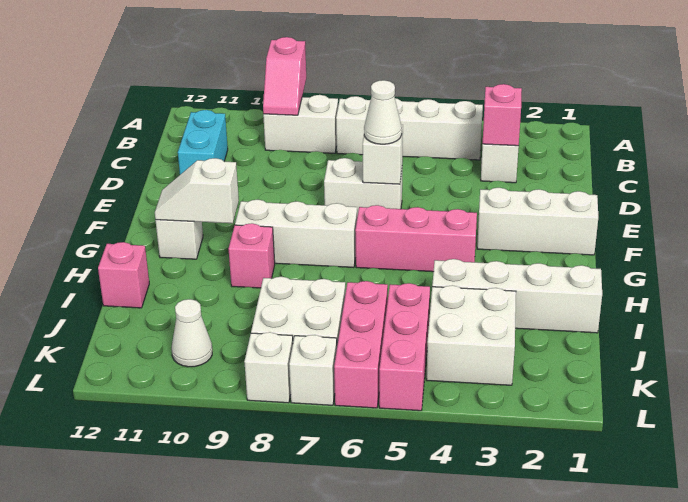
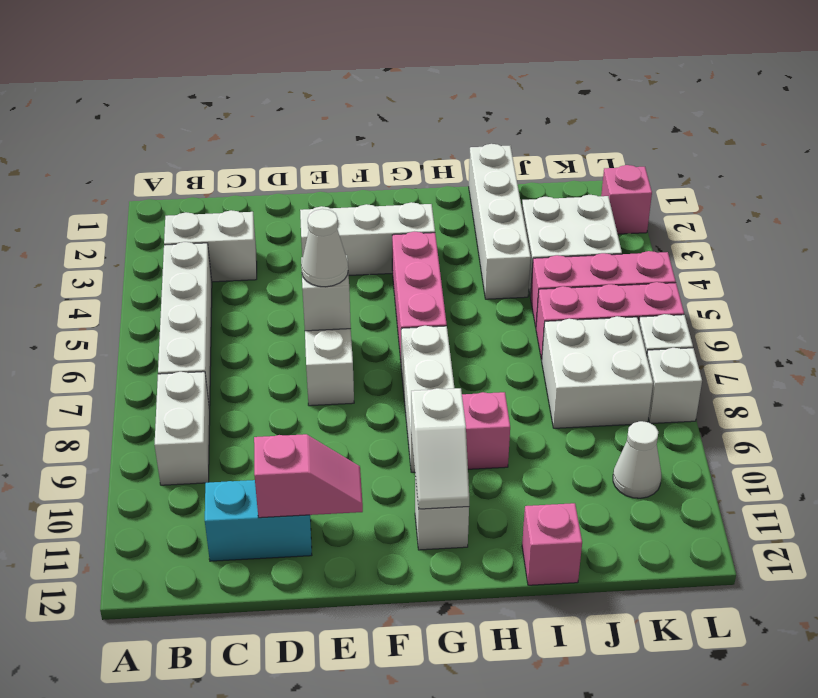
pink 1x2 slope [263,37,306,115] -> pink 1x2 slope moved to [254,434,363,518]
pink 1x1 brick [483,84,522,146] -> pink 1x1 brick moved to [601,165,652,234]
white 1x3 brick [477,188,598,255] -> white 1x3 brick turned to [300,202,435,275]

